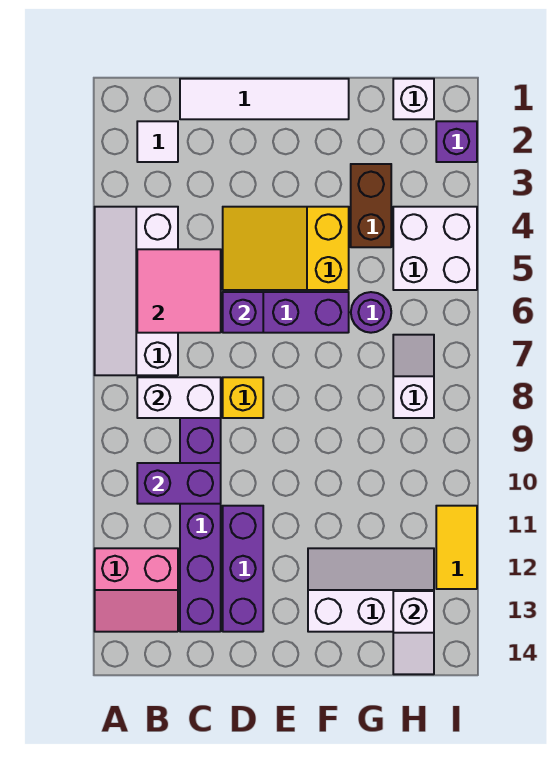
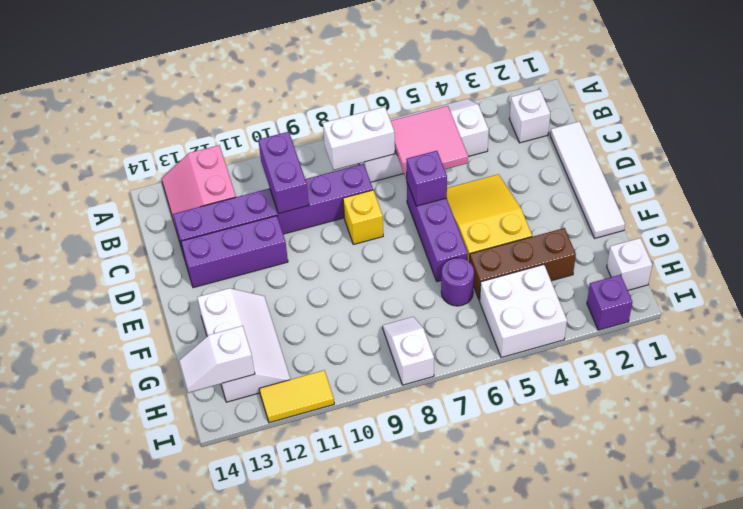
white 1x1 tile [137,121,178,162] -> white 1x1 brick [510,89,550,143]
white 1x2 brick [137,377,221,418] -> white 1x2 brick turned to [323,107,395,170]
brown 1x2 brick [351,164,391,247] -> brown 1x3 brick [470,228,576,301]
white 1x2 slope [393,335,434,418] -> white 1x2 slope turned to [383,317,434,385]

